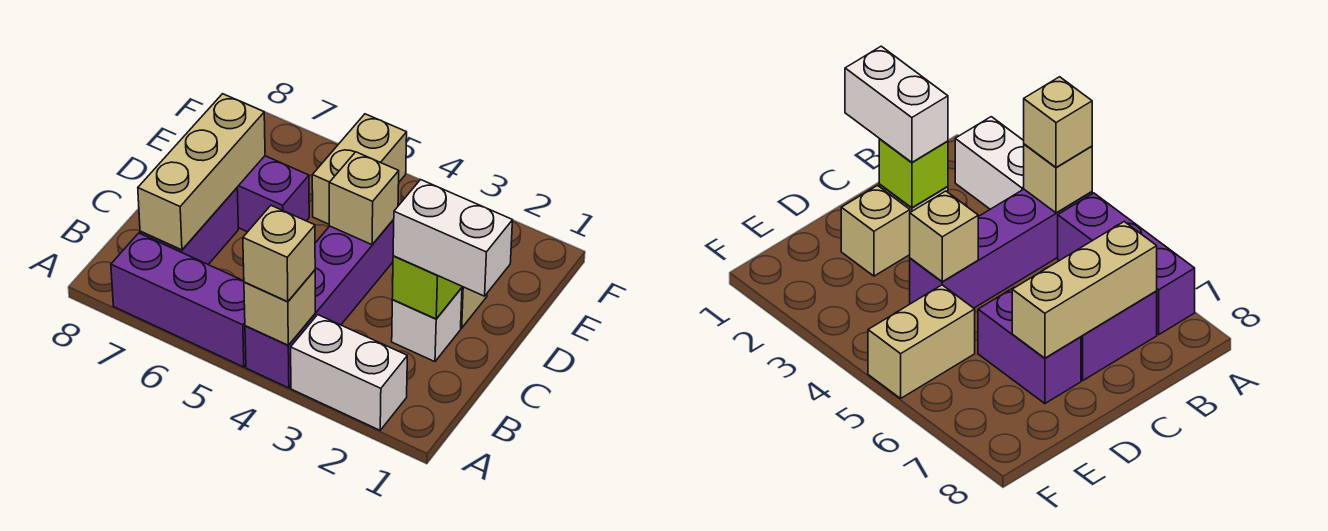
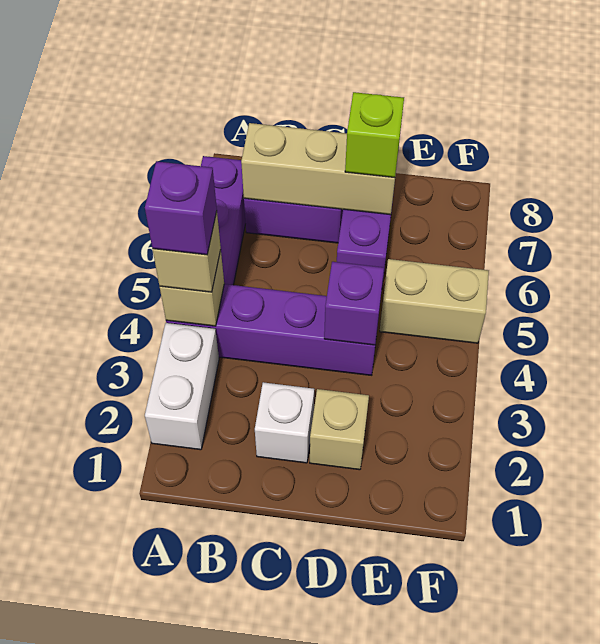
none -> purple 1x1 brick [145,161,217,255]
white 1x2 brick [393,180,513,296] -> none
lime 1x1 brick [392,256,462,319] -> lime 1x1 brick moved to [345,92,404,178]
tan 1x1 brick [329,152,399,245] -> purple 1x1 brick [324,262,384,345]

